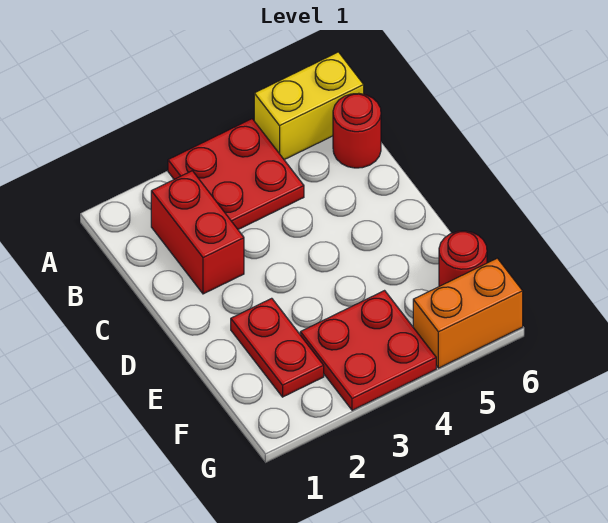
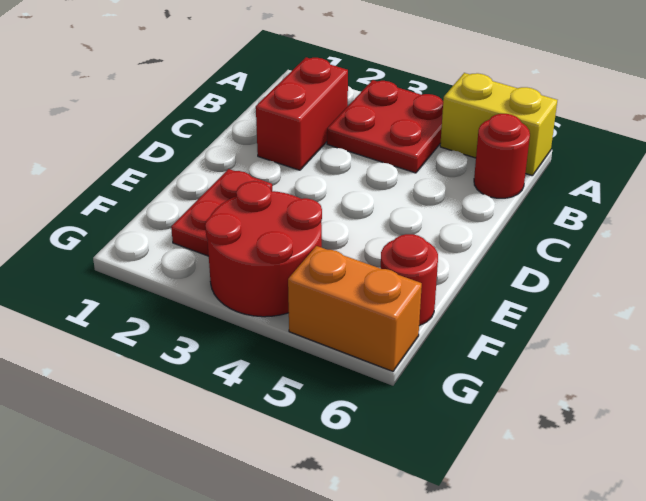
red 2x2 plate [300,291,436,410] -> red 2x2 round brick [205,181,322,317]

